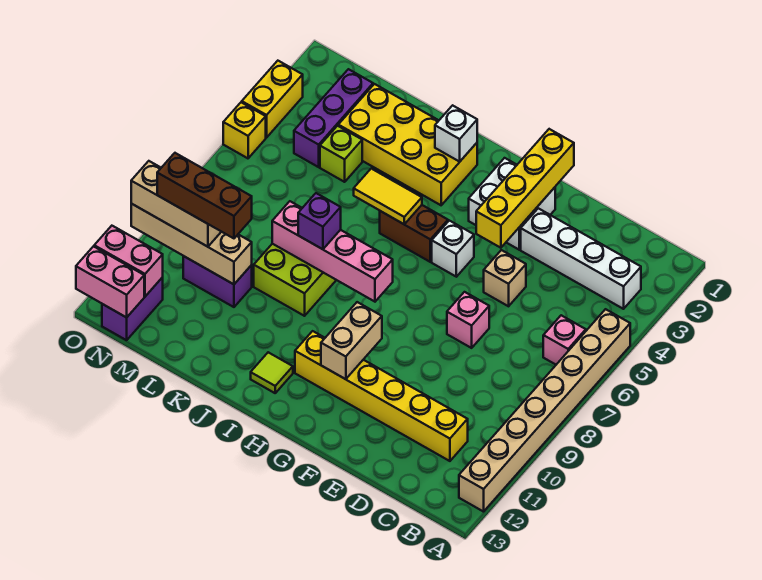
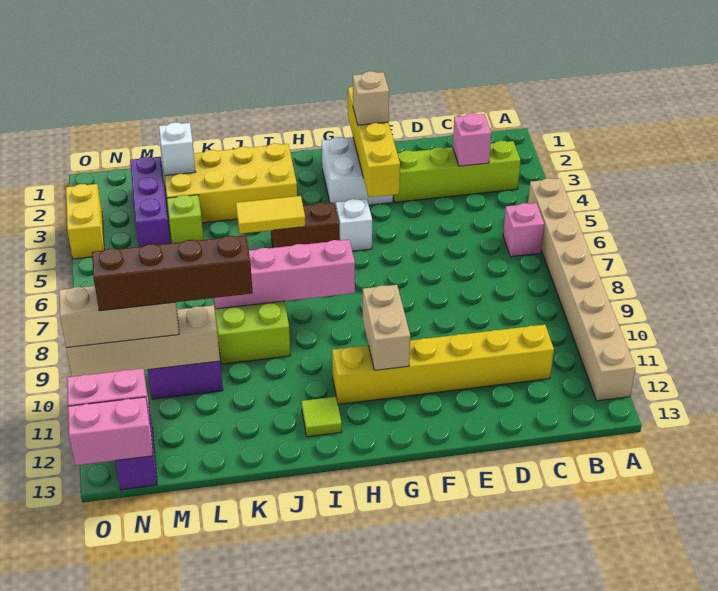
white 1x4 brick [521,208,641,309] -> lime 1x4 brick [393,141,521,202]
tan 1x1 brick [484,250,526,306] -> tan 1x1 brick moved to [353,71,389,125]
pink 1x1 brick [447,292,489,348] -> pink 1x1 brick moved to [453,113,491,166]
white 1x1 brick [435,105,477,162] -> white 1x1 brick moved to [159,122,196,176]
purple 1x1 brick [298,193,341,249] -> none
brown 1x3 brick [157,153,252,238] -> brown 1x4 brick [92,235,253,311]
yellow 1x1 brick [223,102,266,158] -> none

